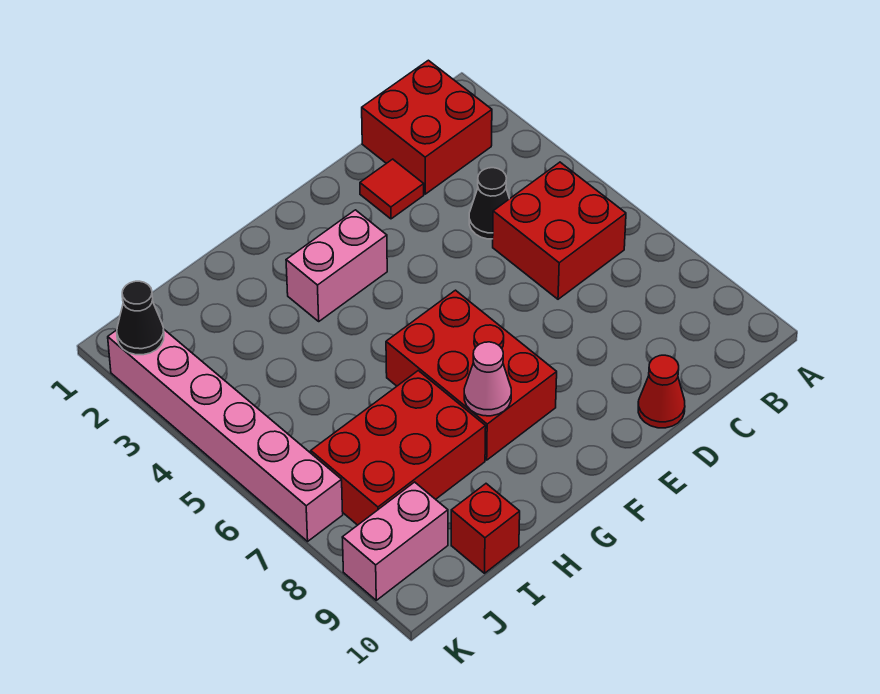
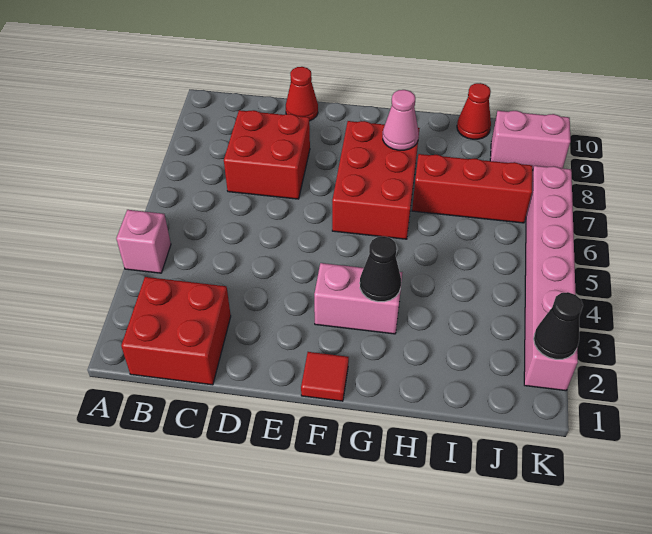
none -> pink 1x1 brick [116,210,171,273]
red 2x2 brick [493,162,626,299] -> red 2x2 brick moved to [224,110,310,199]
black 1x1 cone [469,168,509,239] -> black 1x1 cone moved to [360,236,401,302]
red 1x1 tile [360,159,424,219] -> red 1x1 tile moved to [301,352,349,401]
red 2x3 brick [311,371,486,525] -> red 1x3 brick [412,154,532,223]
red 1x1 brick [451,484,520,573] -> red 1x1 cone [457,83,491,139]

